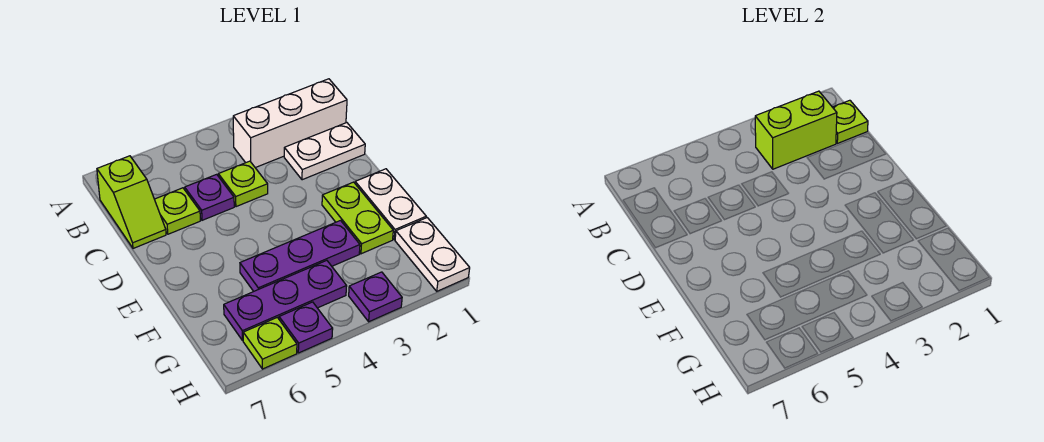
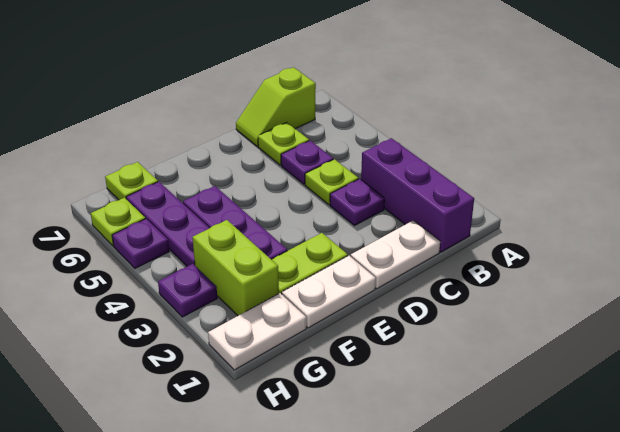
white 1x3 brick [233,79,347,168] -> purple 1x3 brick [361,138,474,252]
lime 1x1 plate [833,100,868,143] -> lime 1x1 plate moved to [105,162,158,200]
lime 1x2 brick [755,91,837,169] -> lime 1x2 brick moved to [192,220,279,316]
white 1x2 plate [284,123,365,180] -> white 1x2 plate turned to [351,220,440,289]
none -> purple 1x1 plate [330,179,385,226]

